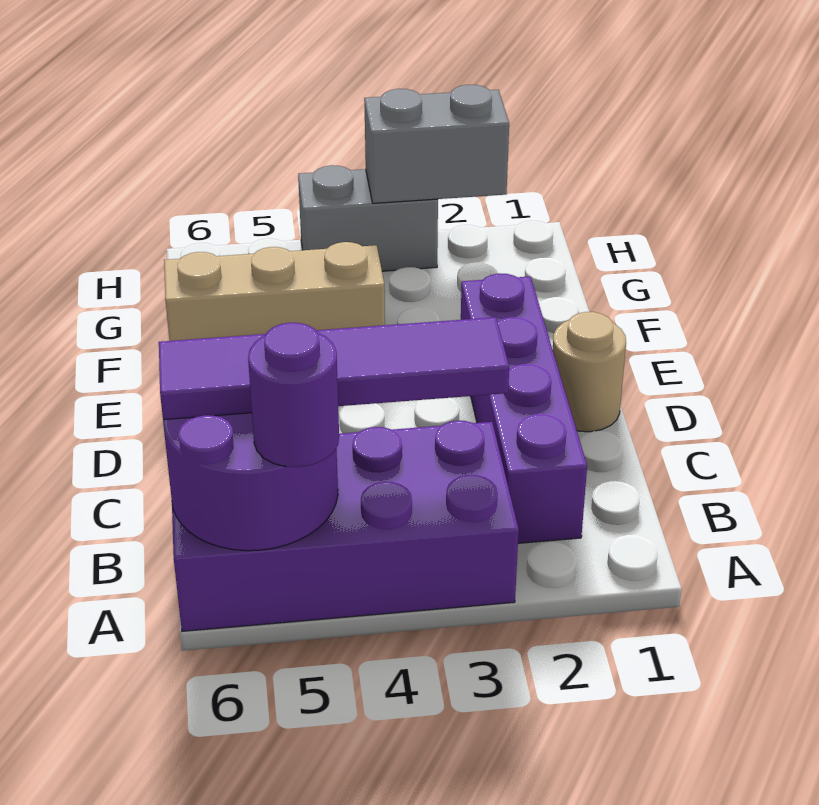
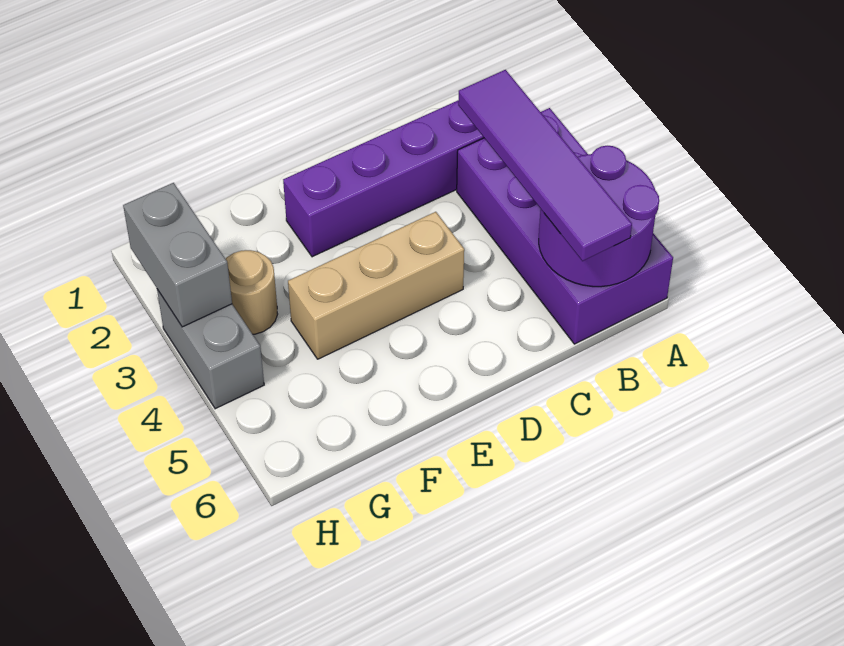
purple 1x1 round brick [248,323,339,467] -> none
tan 1x1 round brick [553,312,626,432] -> tan 1x1 round brick moved to [226,250,278,334]
tan 1x3 brick [164,242,385,341] -> tan 1x3 brick turned to [288,212,464,359]

